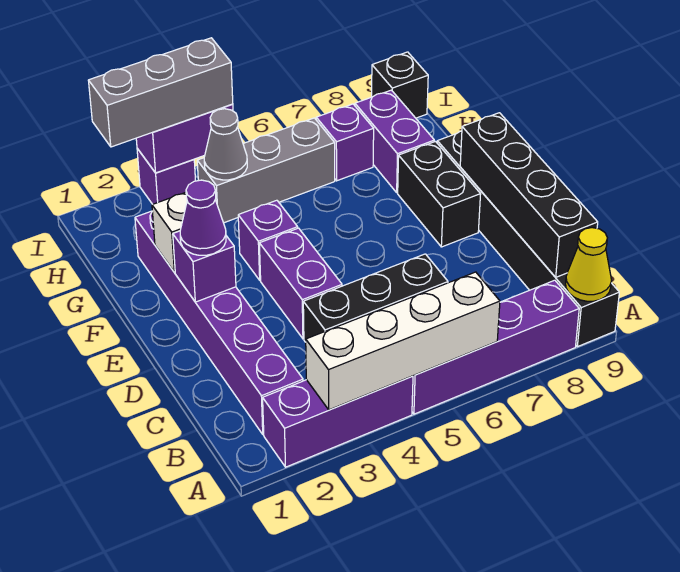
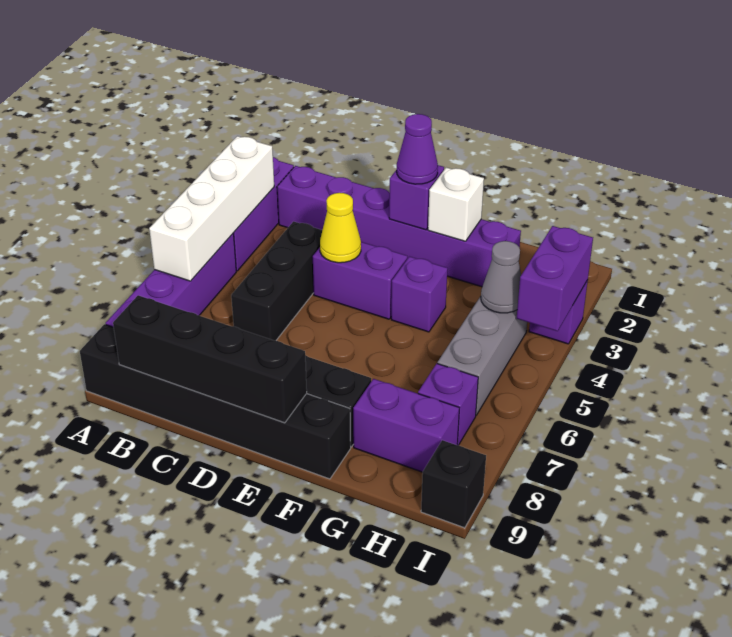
yellow 1x1 cone [566,228,612,301] -> yellow 1x1 cone moved to [320,193,361,263]
grey 1x3 brick [88,38,233,147] -> none

